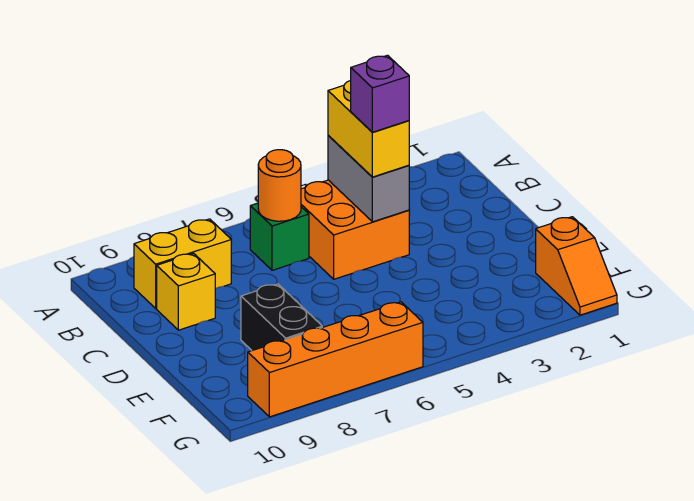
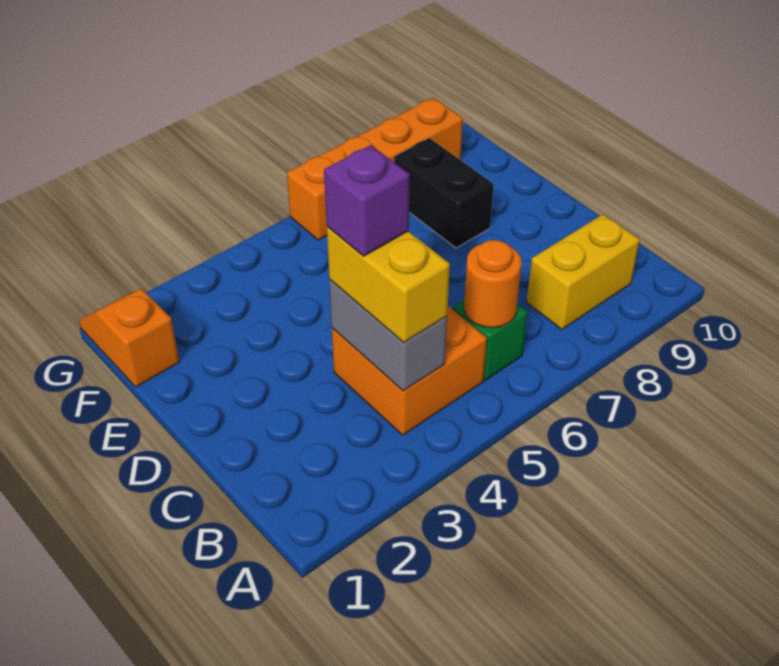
yellow 1x1 brick [157,253,215,330] -> none

